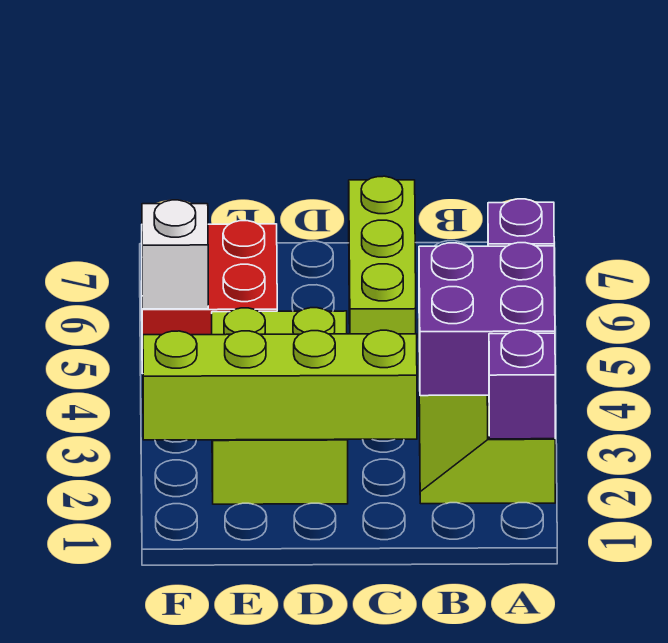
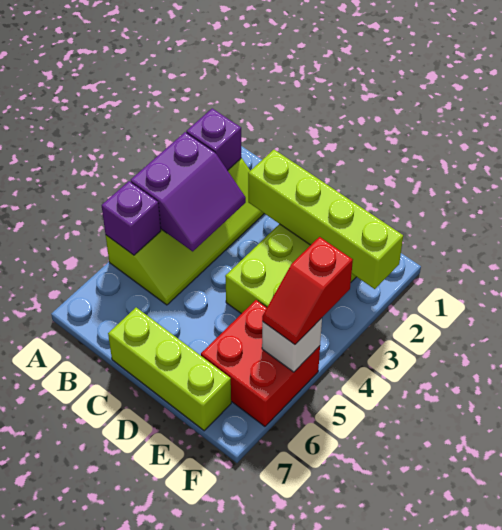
purple 2x2 brick [419,243,555,396] -> purple 2x2 slope [131,132,246,251]
lime 1x3 brick [349,176,416,334] -> lime 1x3 brick turned to [108,308,231,431]
none -> red 1x2 slope [262,237,353,344]

